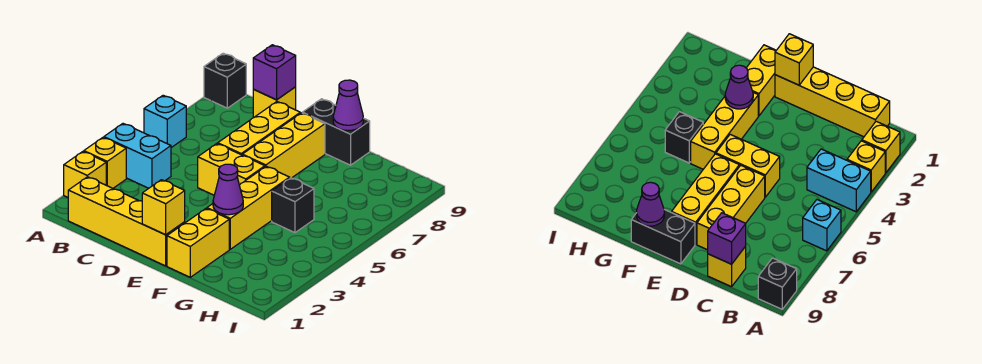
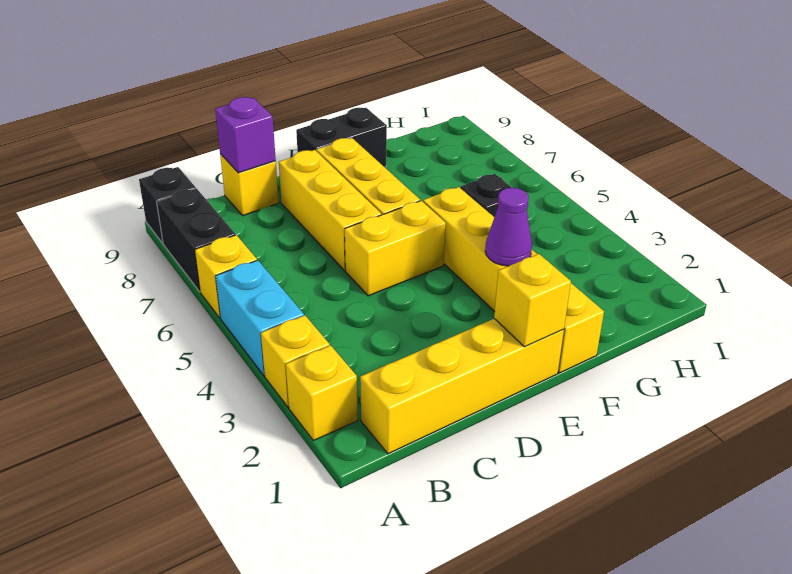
cyan 1x2 brick [104,124,171,188] -> cyan 1x2 brick turned to [216,260,304,376]
cyan 1x1 brick [144,95,186,148] -> yellow 1x1 brick [195,235,257,318]
none -> black 1x2 brick [157,188,235,292]
purple 1x1 cone [333,80,363,131] -> none

